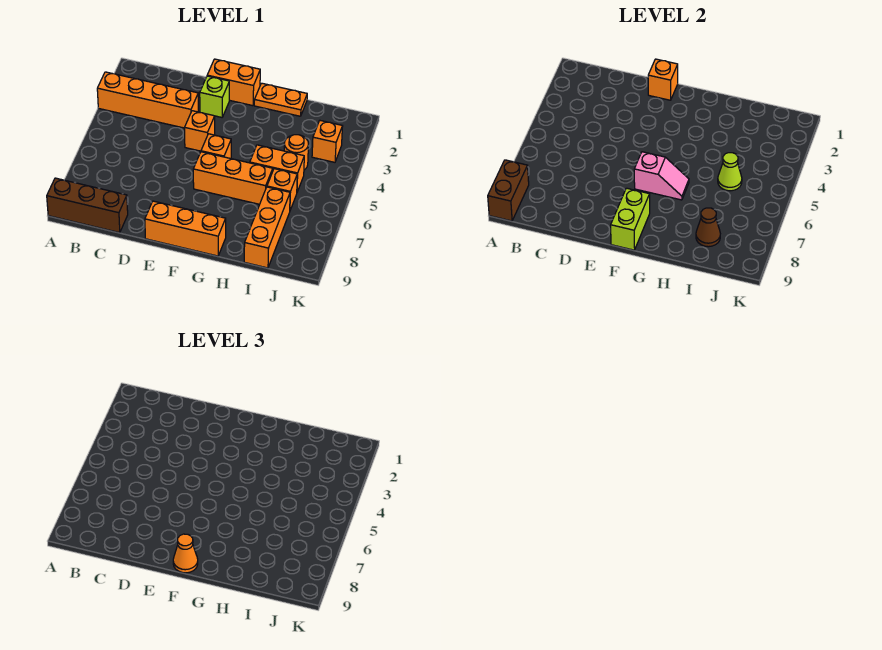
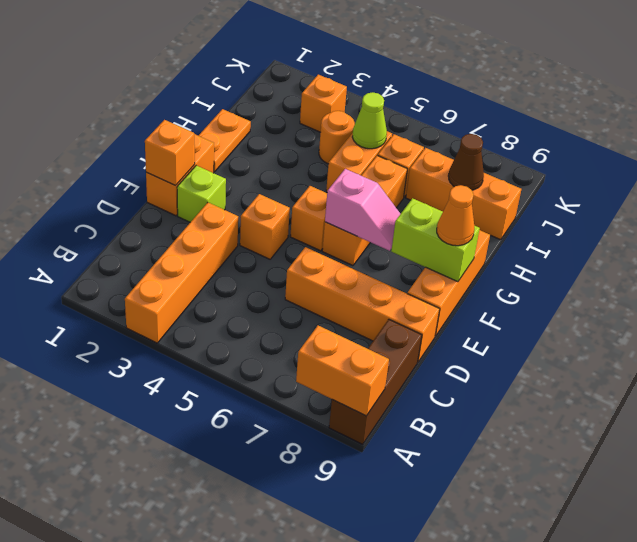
brown 1x2 brick [488,160,529,221] -> orange 1x2 brick [296,326,389,416]
none -> orange 1x4 brick [285,247,440,362]
pink 1x2 slope [634,152,689,200] -> pink 1x2 slope turned to [325,169,400,251]

